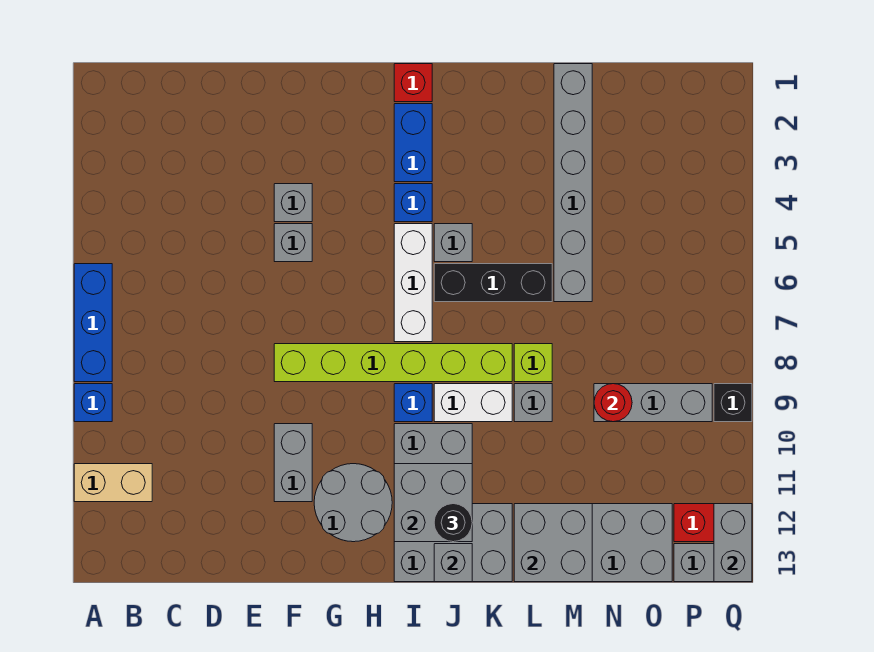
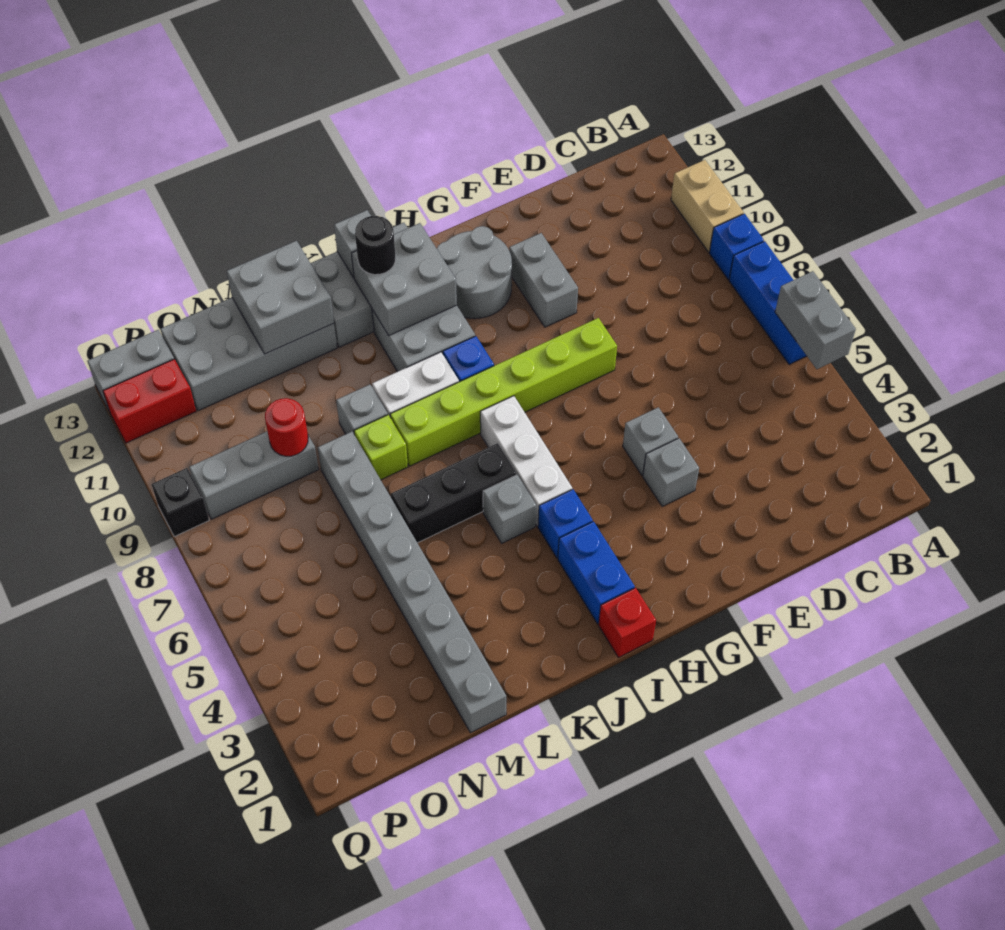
tan 1x2 brick [74,464,152,502] -> tan 1x2 brick turned to [671,160,744,252]
grey 1x6 brick [554,64,592,302] -> grey 1x8 brick [318,432,506,733]
grey 1x2 brick [714,504,752,582] -> grey 1x2 brick moved to [775,271,856,369]

